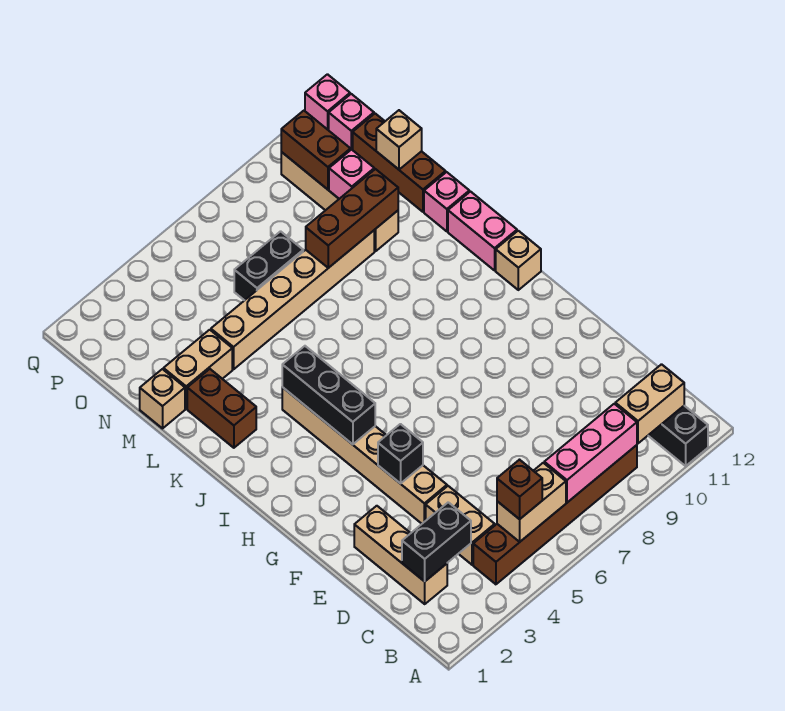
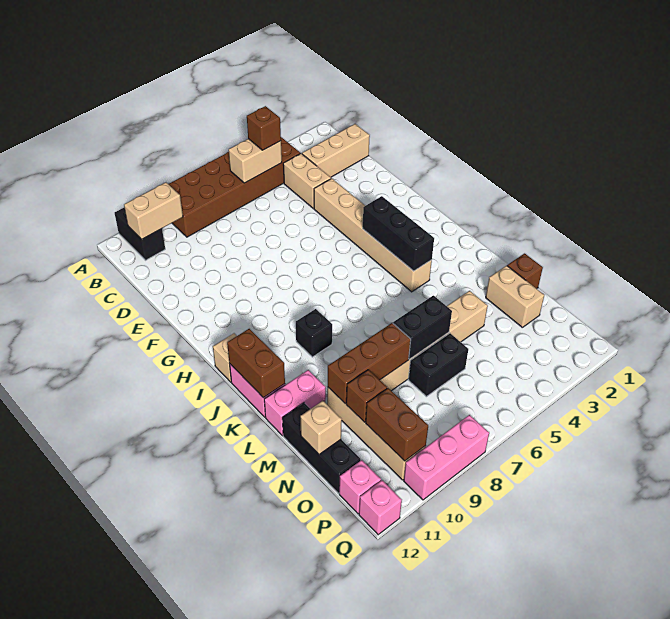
brown 1x6 brick [473,445,637,584] -> brown 2x6 brick [169,137,300,237]
pink 1x3 brick [544,404,637,502] -> pink 1x3 brick moved to [404,415,489,500]
tan 1x3 brick [354,506,447,604] -> tan 1x3 brick turned to [302,124,370,177]
black 1x2 brick [402,502,471,581] -> black 1x2 brick moved to [393,295,452,359]
black 1x1 brick [378,424,423,483] -> black 1x1 brick moved to [296,309,332,357]
brown 1x2 brick [187,369,256,448] -> brown 1x2 brick moved to [227,329,285,398]
pink 1x1 brick [424,172,469,231] -> pink 1x2 brick [264,370,326,436]
tan 1x1 brick [140,369,185,428] -> brown 1x1 brick [507,253,543,289]
tan 1x2 brick [163,330,232,409] -> tan 1x2 brick turned to [486,266,544,327]
brown 1x3 brick [353,114,446,212] -> black 1x3 brick [282,403,361,493]
pink 1x1 brick [329,149,374,199] -> brown 1x1 brick [346,370,387,422]

